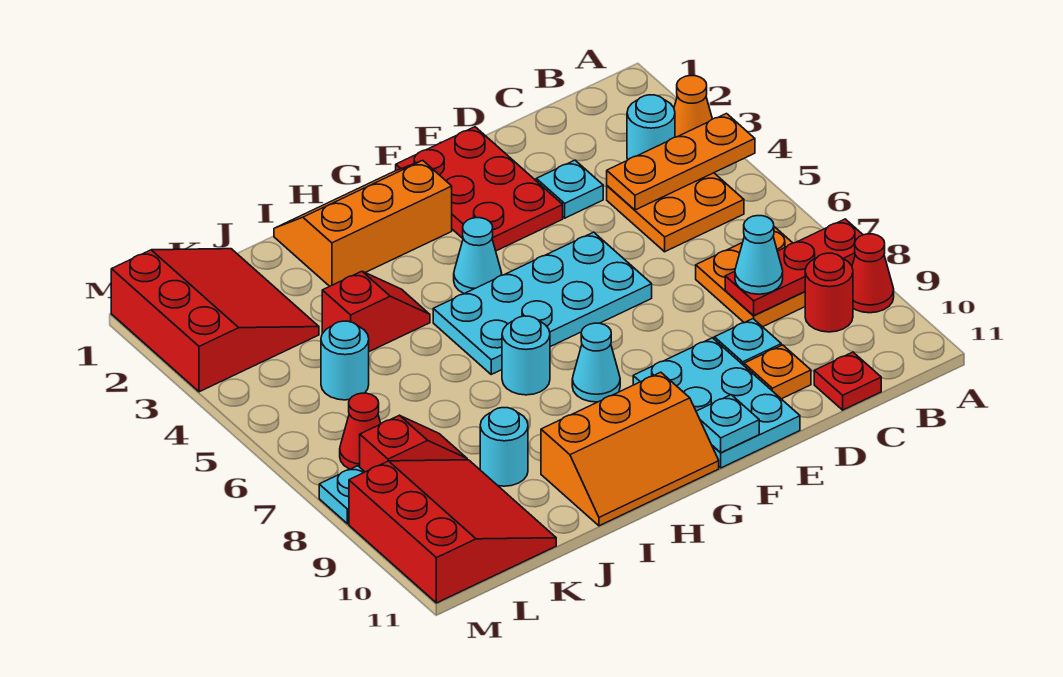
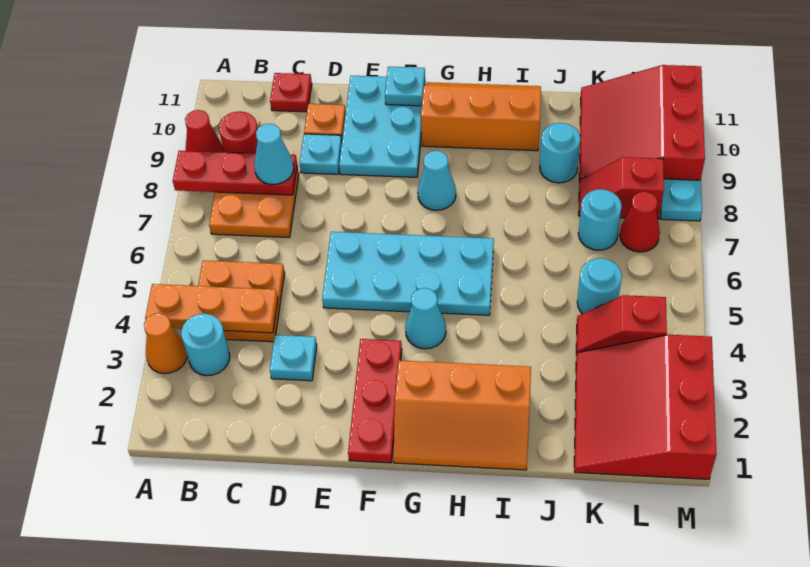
red 2x3 plate [396,127,563,251] -> red 1x3 plate [348,339,402,463]
cyan 1x1 round brick [502,316,550,395] -> cyan 1x1 round brick moved to [578,189,622,250]
red 1x2 slope [322,271,430,352] -> red 1x2 slope moved to [576,295,667,355]

